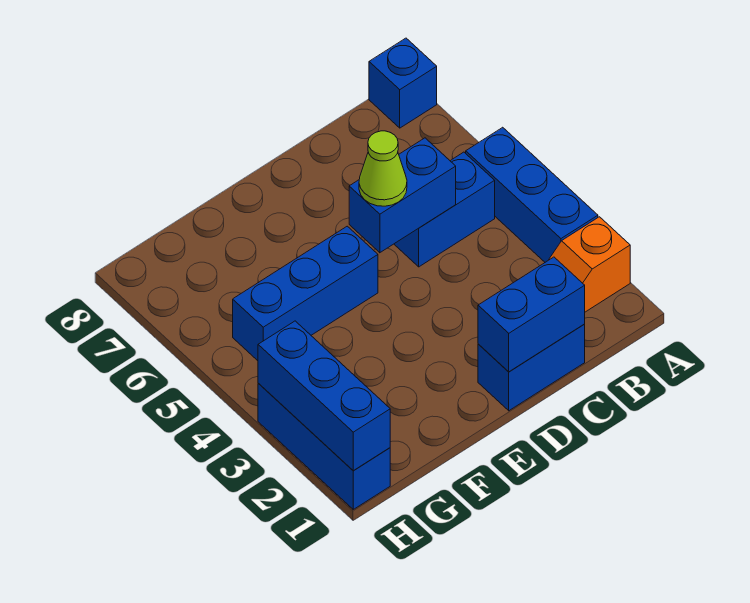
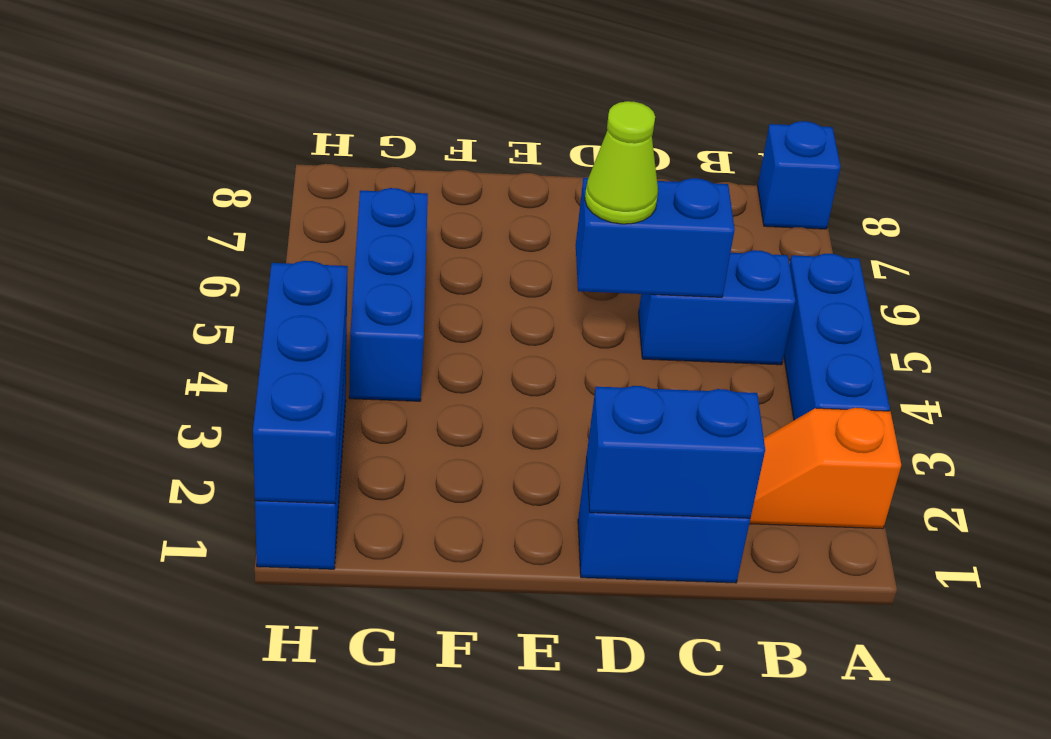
blue 1x3 brick [233,226,378,361] -> blue 1x3 brick turned to [349,188,428,401]

